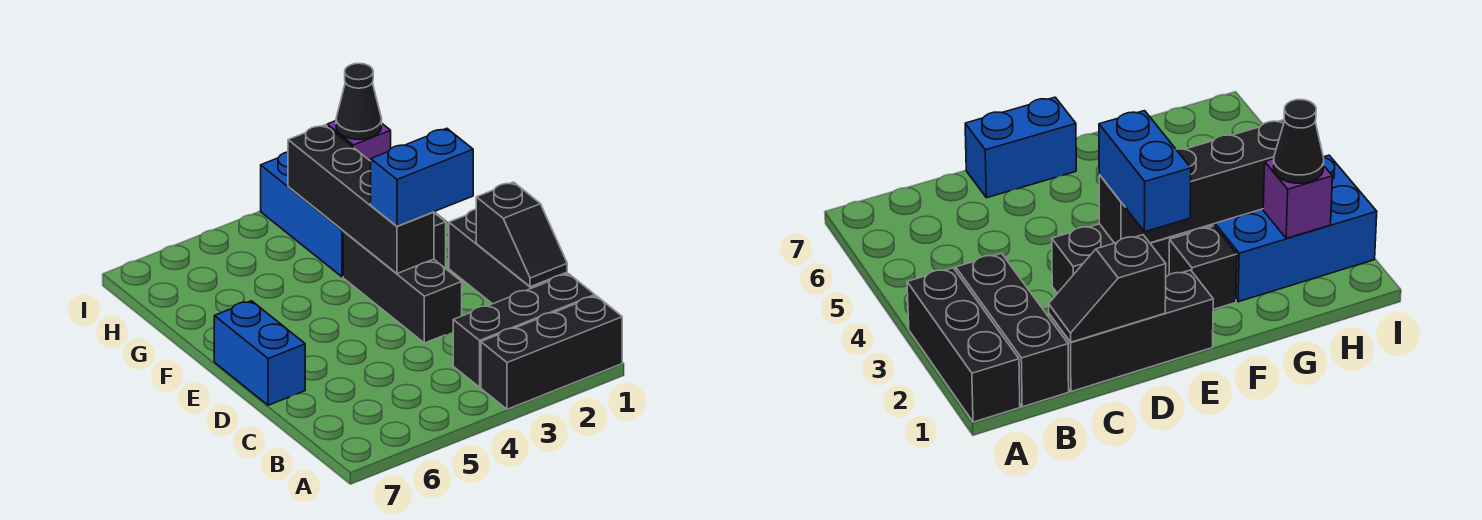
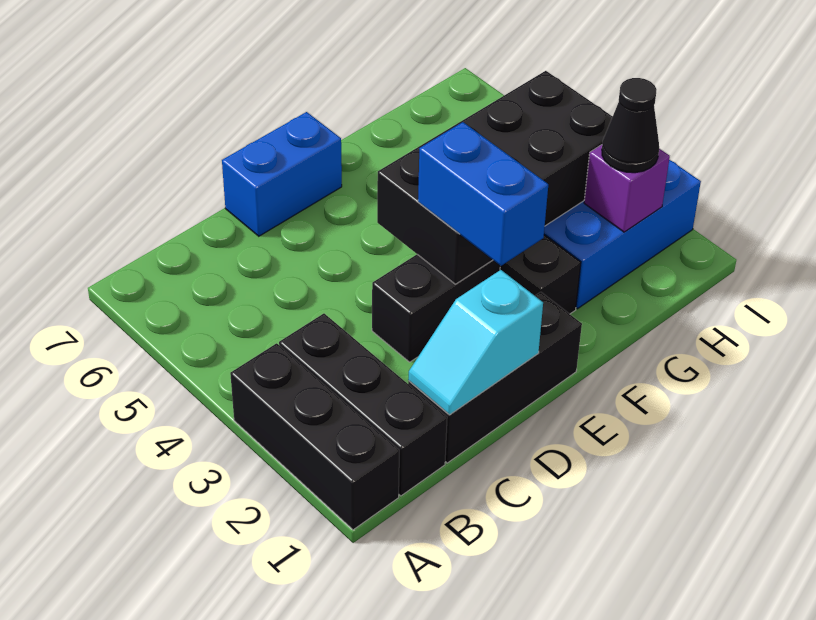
black 1x2 slope [476,182,567,287] -> cyan 1x2 slope [408,270,543,415]
black 1x4 brick [288,125,434,274] -> black 2x4 brick [377,71,613,284]

